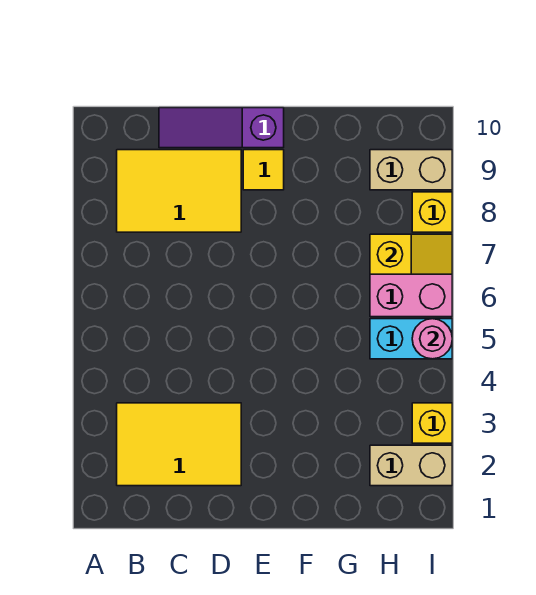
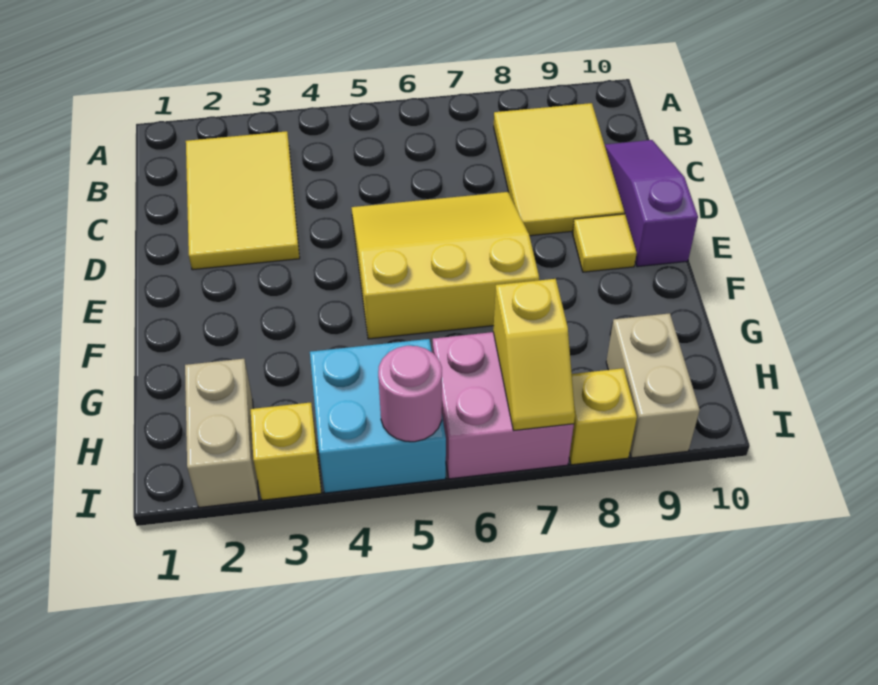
none -> yellow 3x3 slope [352,192,539,339]
cyan 1x2 brick [370,319,452,359] -> cyan 2x2 brick [310,339,446,493]

